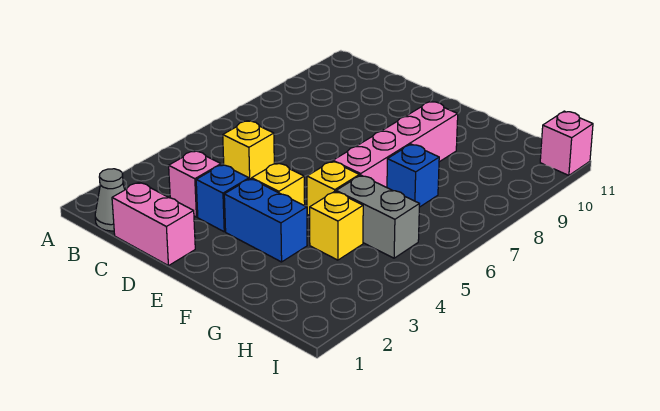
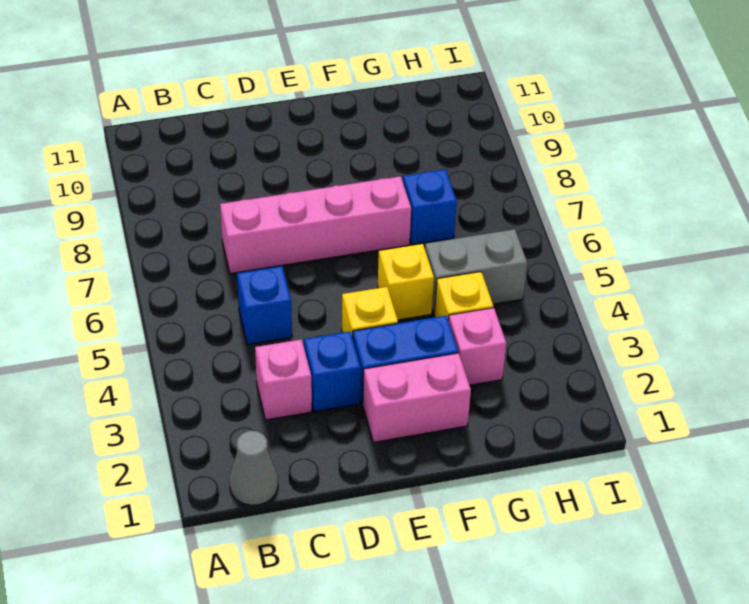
pink 1x2 brick [112,182,195,266] -> pink 1x2 brick moved to [363,353,471,442]
yellow 1x1 brick [223,121,274,179] -> blue 1x1 brick [237,266,292,345]
pink 1x4 brick [333,101,458,188] -> pink 1x4 brick turned to [220,176,411,274]
pink 1x1 brick [540,111,593,175] -> pink 1x1 brick moved to [448,308,506,385]

